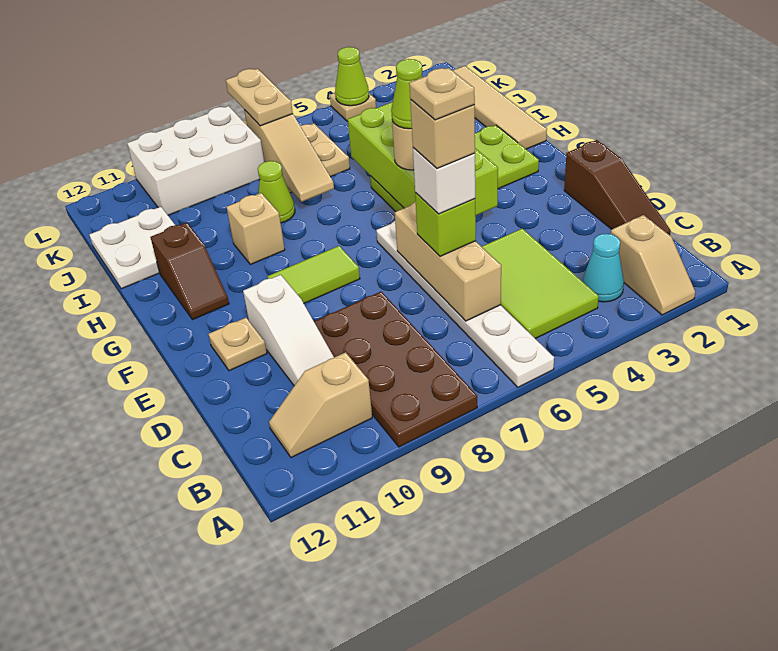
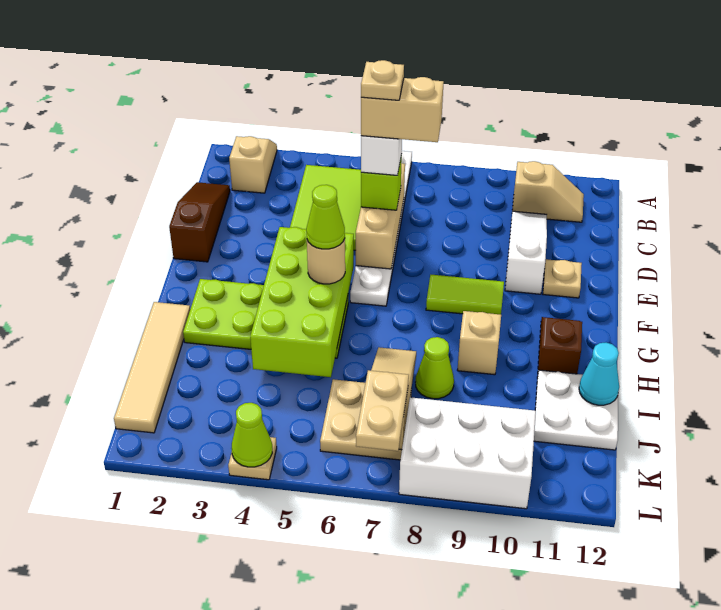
brown 2x4 plate [314,292,477,447] -> none
cyan 1x1 cone [583,234,624,302] -> cyan 1x1 cone moved to [579,343,619,405]
tan 1x1 brick [410,100,475,168] -> tan 1x2 brick [361,77,444,142]

